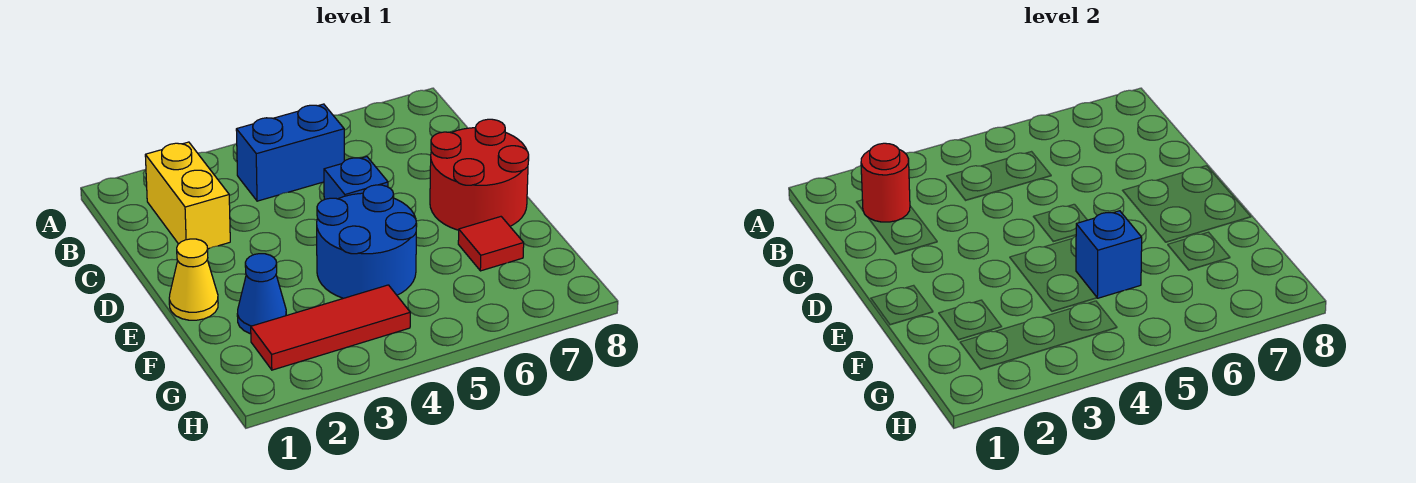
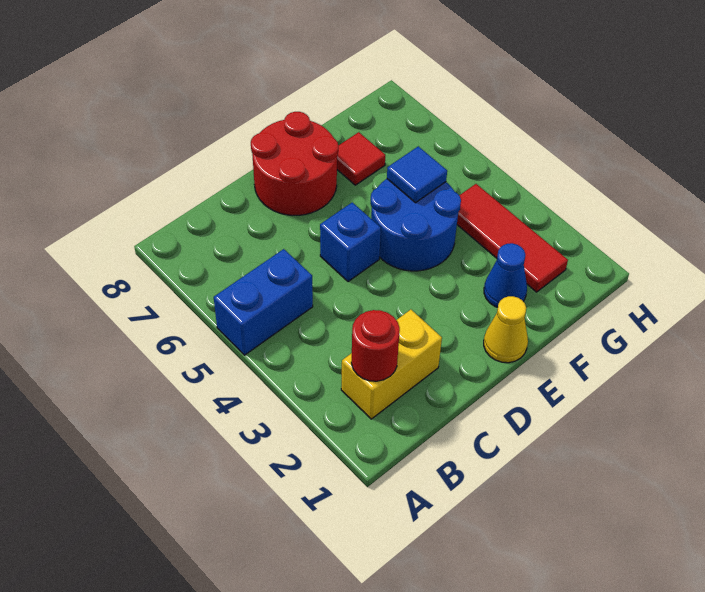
blue 1x2 brick [236,104,344,201] -> blue 1x2 brick turned to [214,249,313,355]
blue 1x1 brick [1076,211,1142,298] -> blue 1x1 tile [387,146,447,203]

